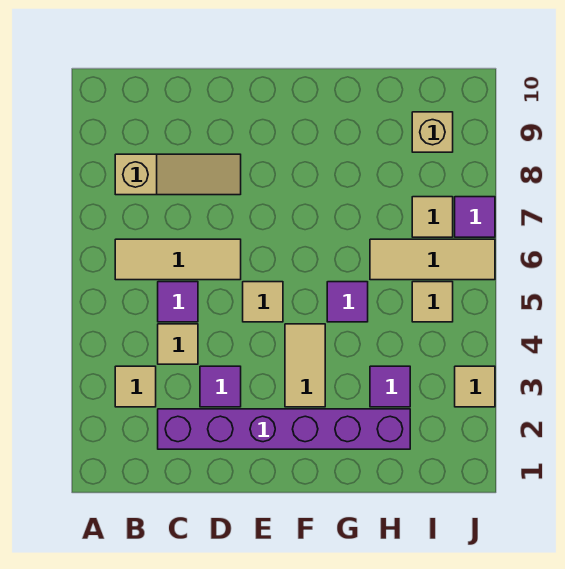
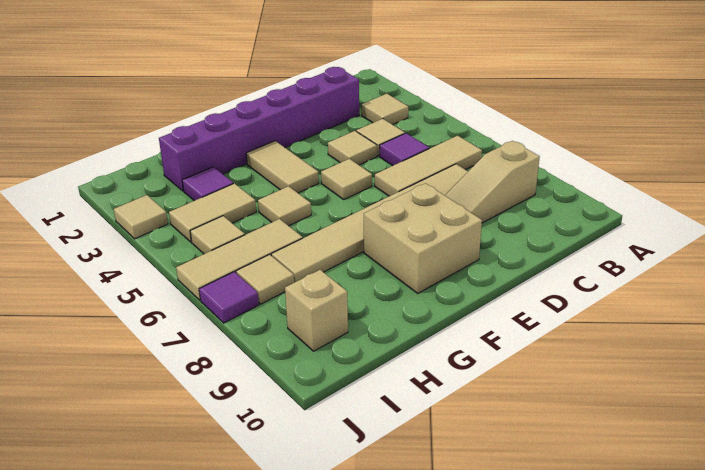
none -> tan 1x6 tile [271,164,468,283]
purple 1x1 tile [200,366,241,407] -> none
none -> tan 1x1 tile [328,131,377,165]
none -> tan 2x2 brick [364,183,482,293]
purple 1x1 tile [327,282,368,322] -> tan 1x1 tile [258,186,311,226]
none -> tan 1x2 tile [169,183,256,242]

